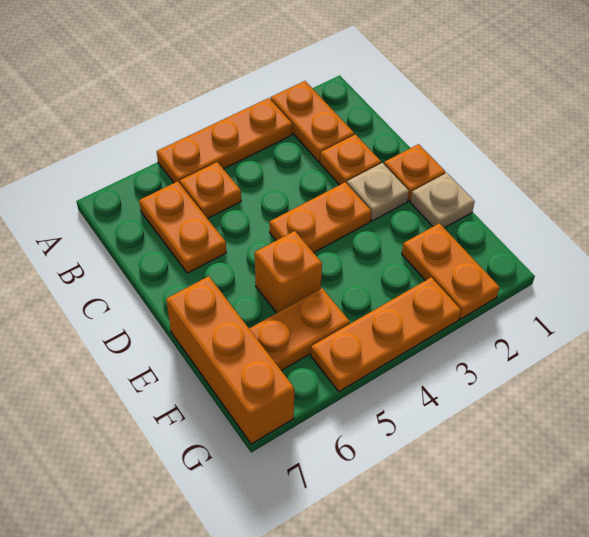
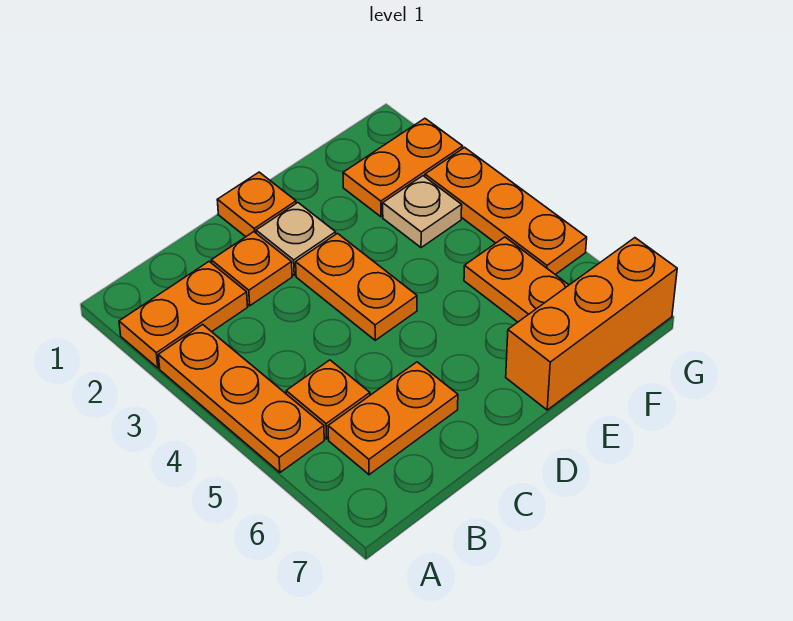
tan 1x1 plate [410,173,475,228] -> tan 1x1 plate moved to [383,176,462,248]
orange 1x1 brick [255,231,322,313] -> none

